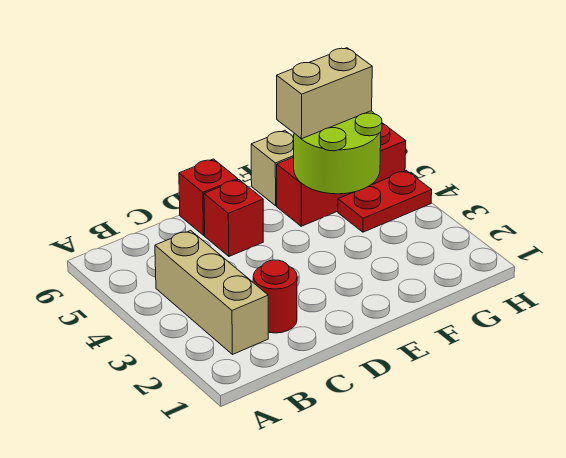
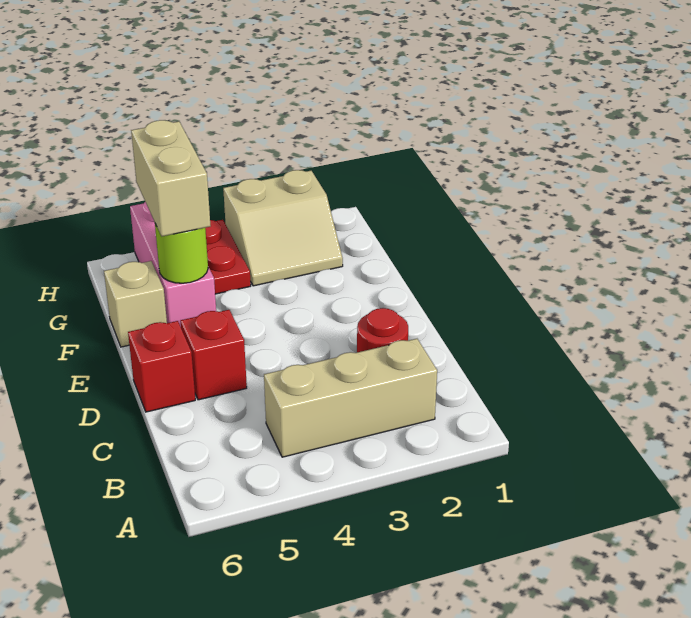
lime 2x2 round brick [294,111,382,194] -> lime 1x1 round brick [155,224,208,283]
red 1x3 brick [277,123,406,226] -> pink 1x3 brick [130,202,216,327]
none -> tan 2x2 slope [223,170,343,286]

